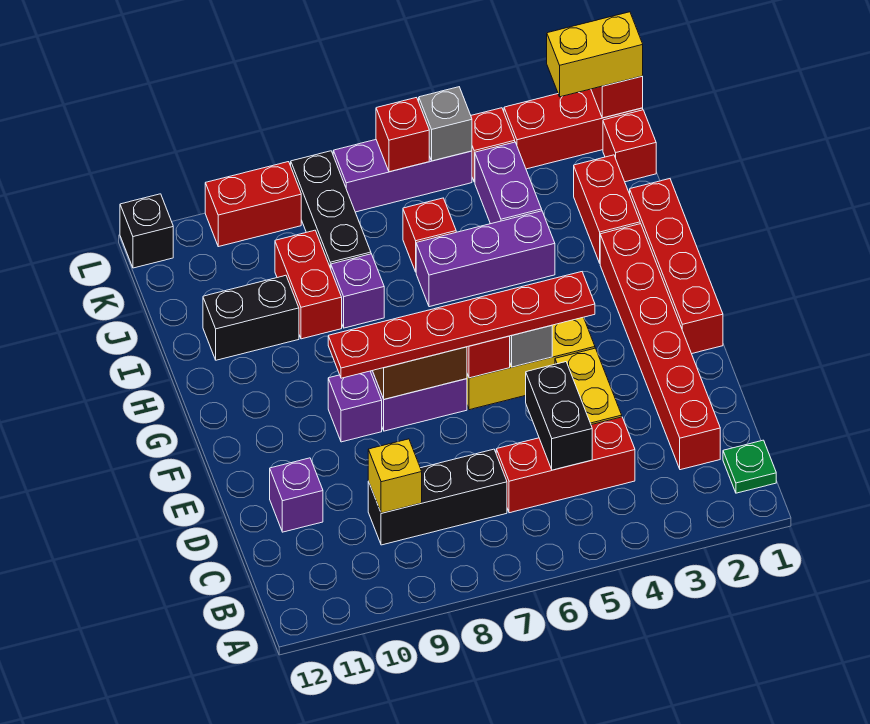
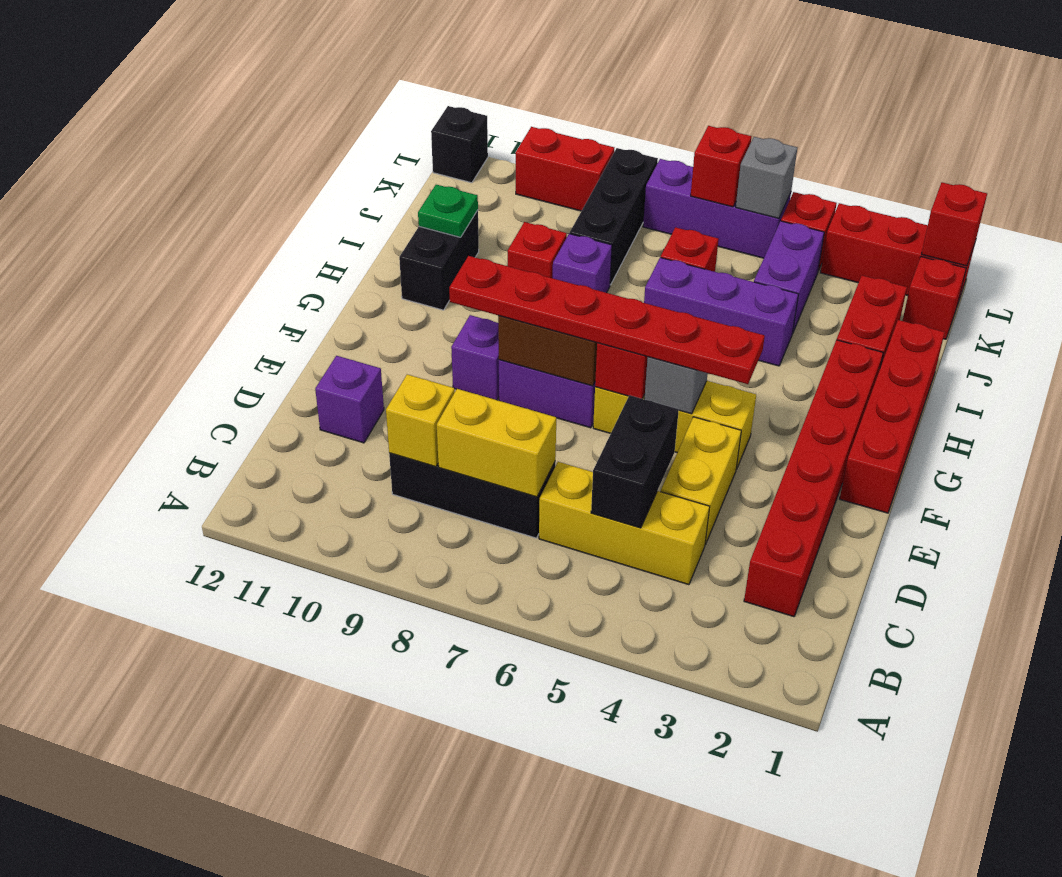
green 1x1 plate [723,440,776,493] -> green 1x1 plate moved to [418,185,478,237]
red 1x3 brick [496,417,635,513] -> yellow 1x3 brick [539,462,710,585]
red 1x2 brick [275,230,342,339] -> red 1x1 brick [508,222,567,278]
black 1x2 brick [203,275,299,360] -> black 1x2 brick turned to [399,210,479,310]
yellow 1x2 brick [547,12,643,97] -> yellow 1x2 brick moved to [437,389,556,497]

